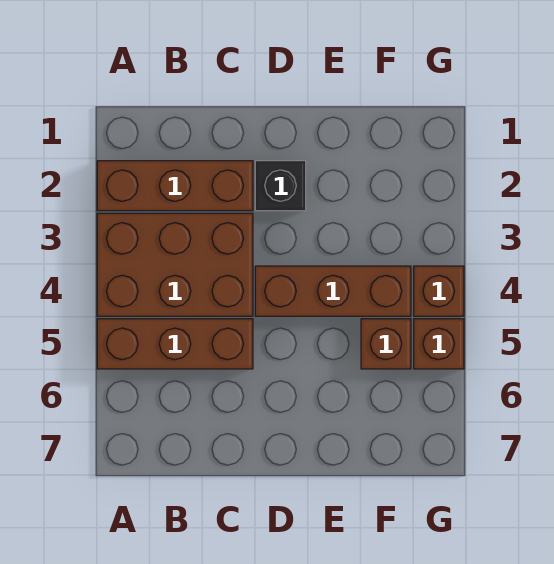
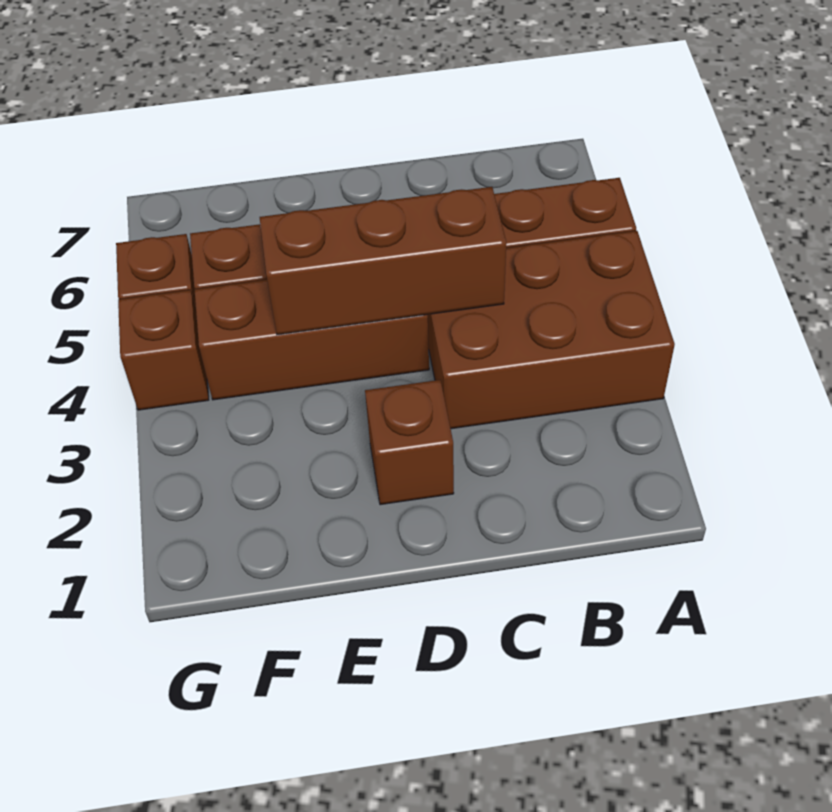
brown 1x3 brick [97,161,253,211] -> brown 1x3 brick moved to [260,187,506,335]
black 1x1 brick [255,161,306,211] -> brown 1x1 brick [365,380,454,505]

